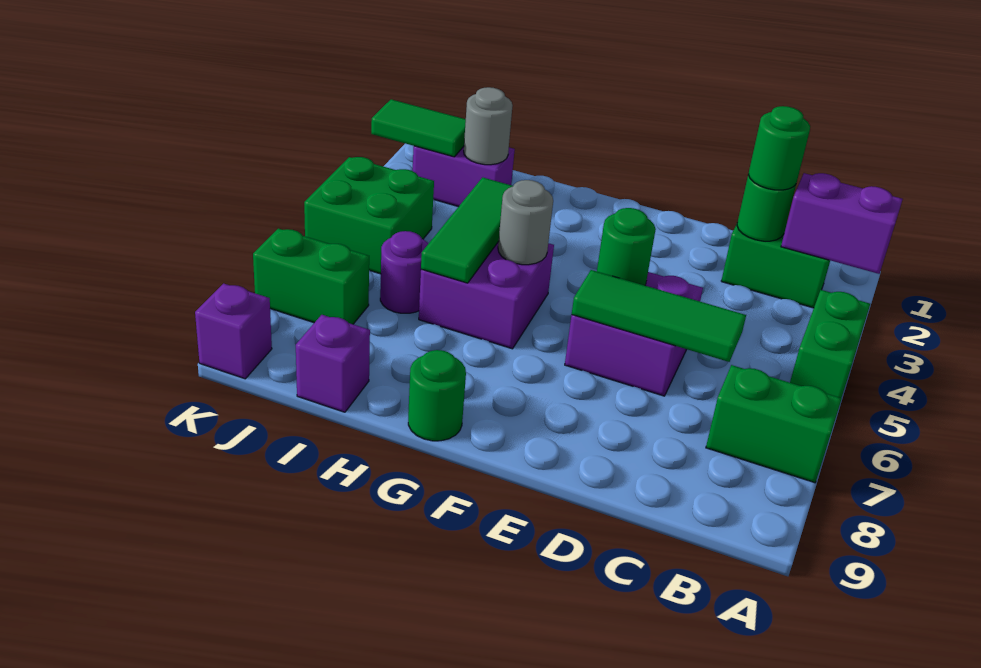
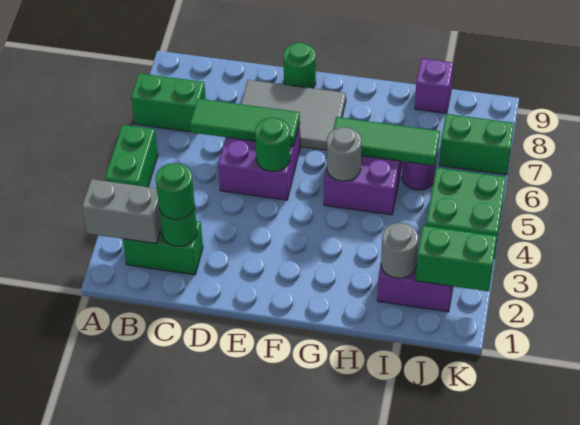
purple 1x2 brick [781,173,903,274] -> grey 1x2 brick [82,179,161,244]
none -> grey 2x3 tile [241,80,346,150]
green 1x1 round brick [408,350,466,441] -> green 1x1 round brick moved to [283,43,316,88]
green 1x3 tile [421,177,513,283] -> green 1x3 tile turned to [333,117,440,165]
green 1x2 tile [371,99,466,157] -> green 1x2 brick [416,226,497,291]
purple 1x1 brick [195,283,272,379] -> none

